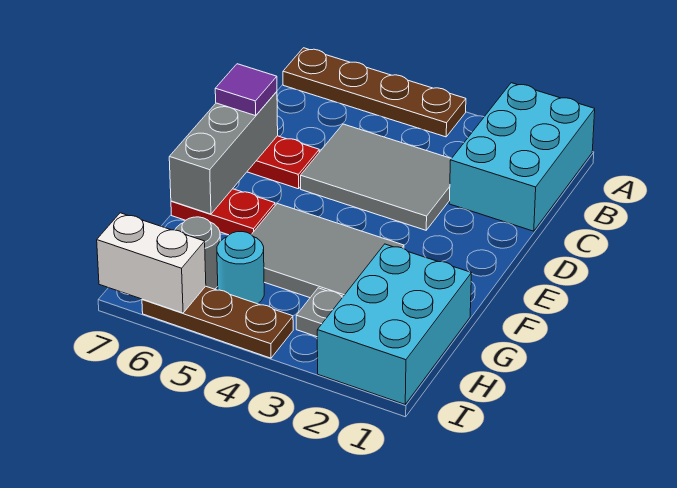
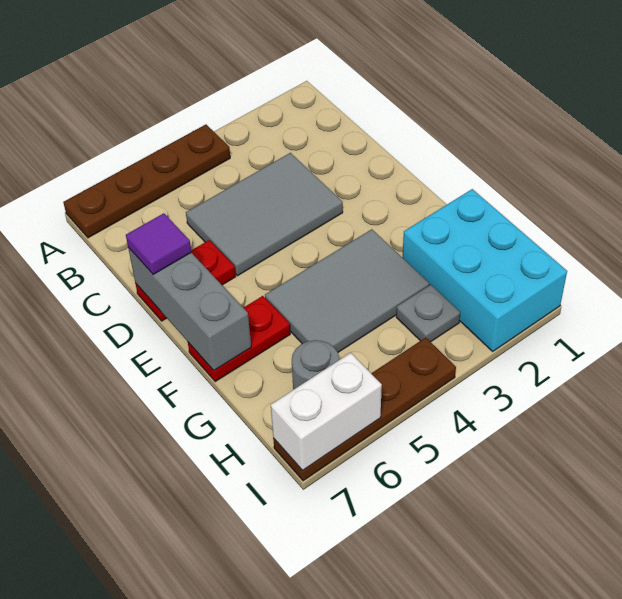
cyan 2x3 brick [449,83,595,231] -> none
cyan 1x1 round brick [217,232,264,304] -> none
brown 1x3 plate [142,286,293,358] -> brown 1x4 plate [273,338,456,481]

